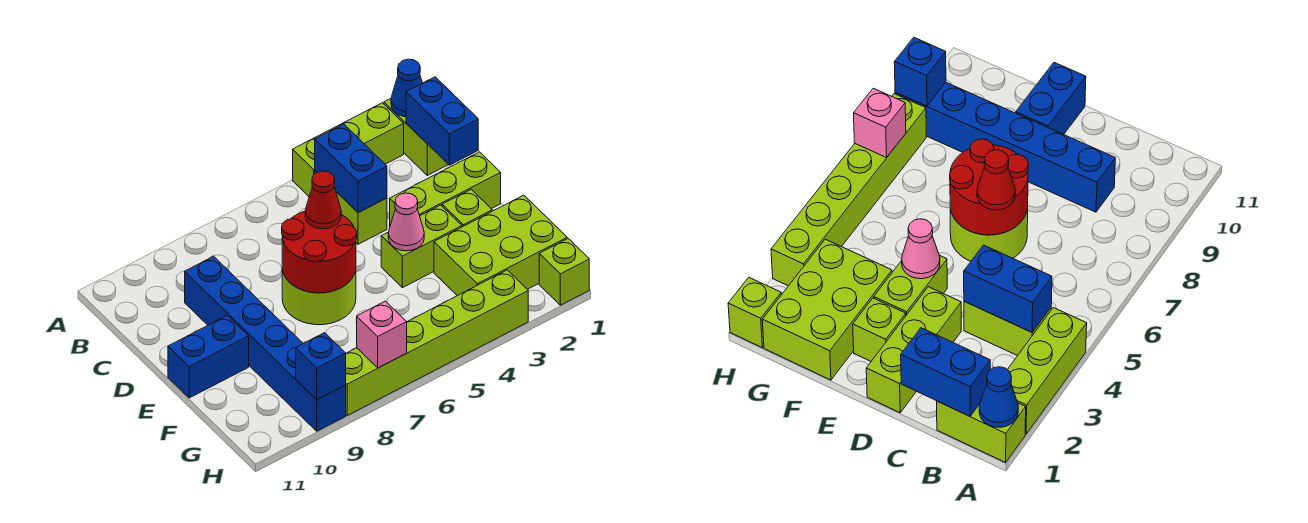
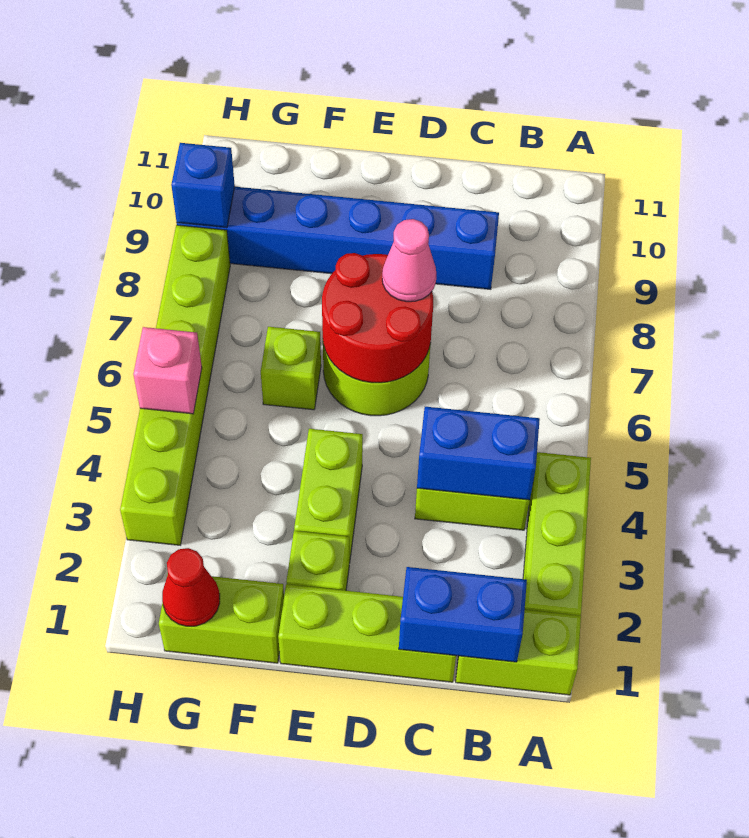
blue 1x1 cone [391,59,422,117] -> none
lime 1x3 brick [390,152,501,225] -> lime 1x3 brick turned to [278,584,456,682]
red 1x1 cone [305,171,341,229] -> red 1x1 cone moved to [162,548,220,626]
pink 1x1 cone [388,193,424,251] -> pink 1x1 cone moved to [382,219,436,302]
blue 1x2 brick [168,315,249,398] -> none
lime 2x3 brick [434,195,567,296] -> lime 1x2 brick [159,576,284,663]
lime 1x1 brick [539,239,589,305] -> lime 1x1 brick moved to [261,327,321,410]
pink 1x1 brick [357,301,407,368] -> pink 1x1 brick moved to [133,327,202,414]

